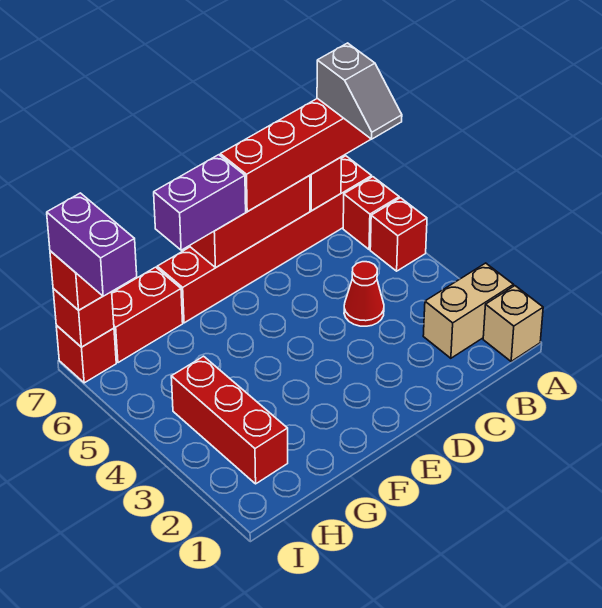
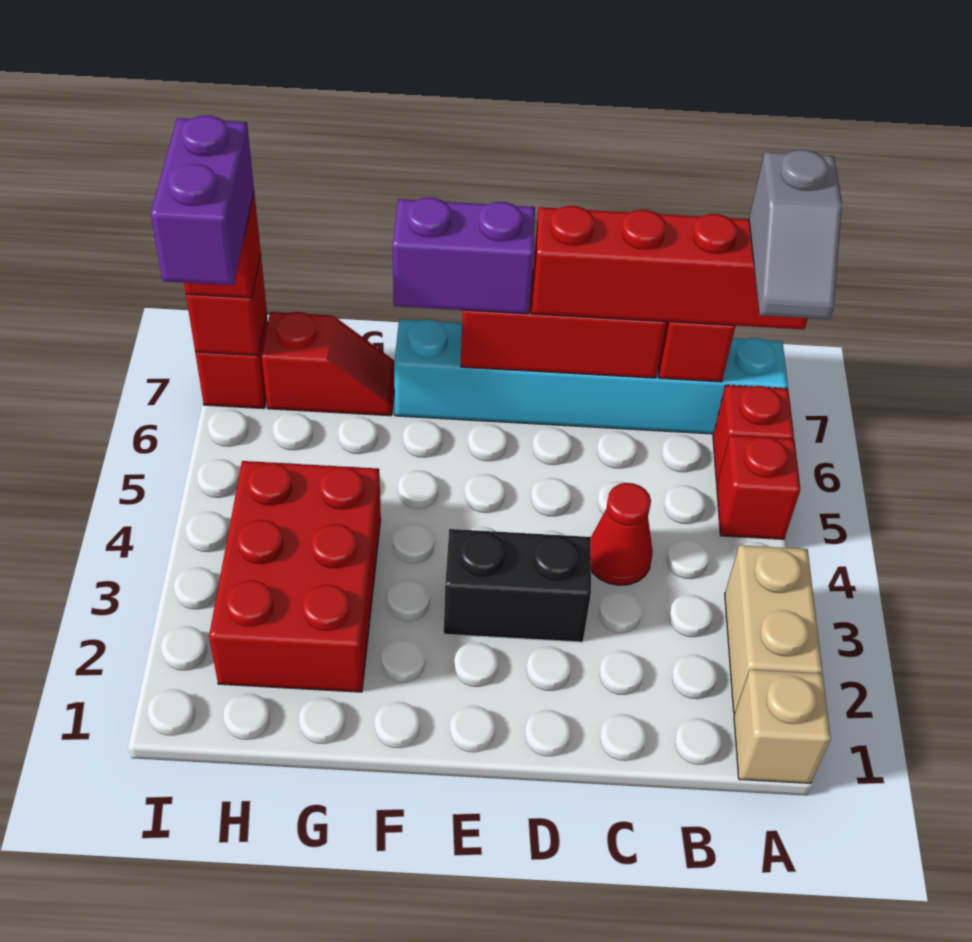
tan 1x2 brick [423,263,513,358] -> tan 1x2 brick turned to [725,545,822,713]
red 1x6 brick [157,156,372,323] -> cyan 1x6 brick [394,319,788,434]
none -> black 1x2 brick [444,529,591,642]
red 1x2 brick [112,267,183,363] -> red 1x2 slope [262,312,395,416]
red 1x3 brick [171,356,288,484] -> red 2x3 brick [209,461,381,692]

